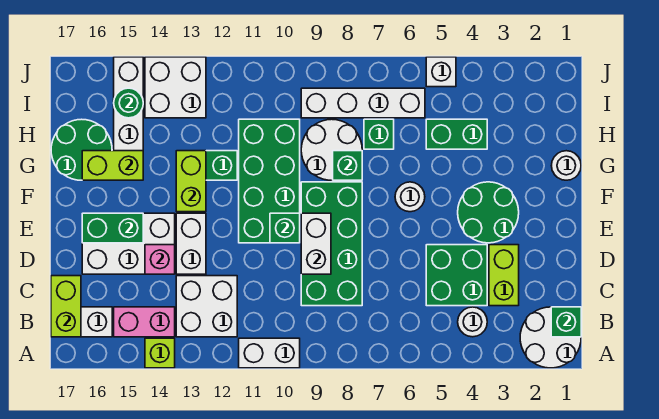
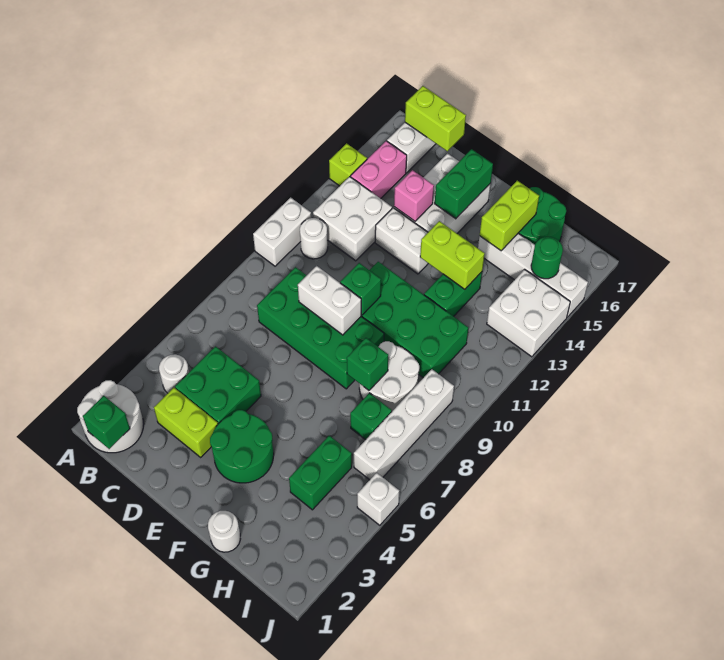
white 1x1 round brick [395,182,425,212] -> white 1x1 round brick moved to [300,218,328,259]

